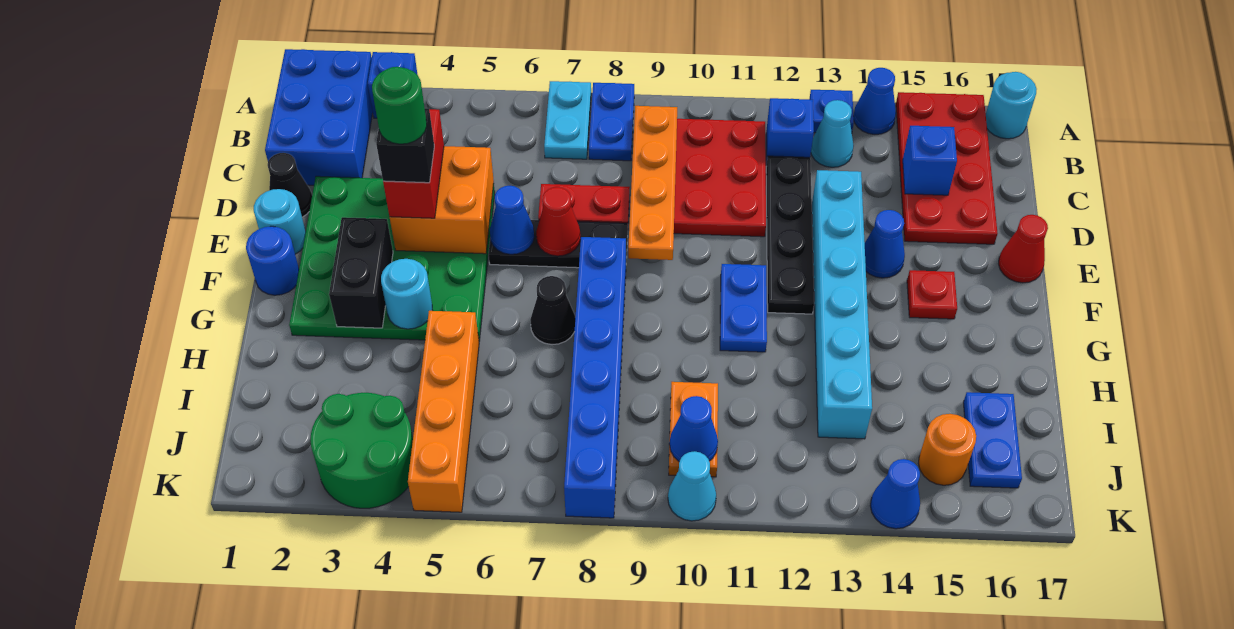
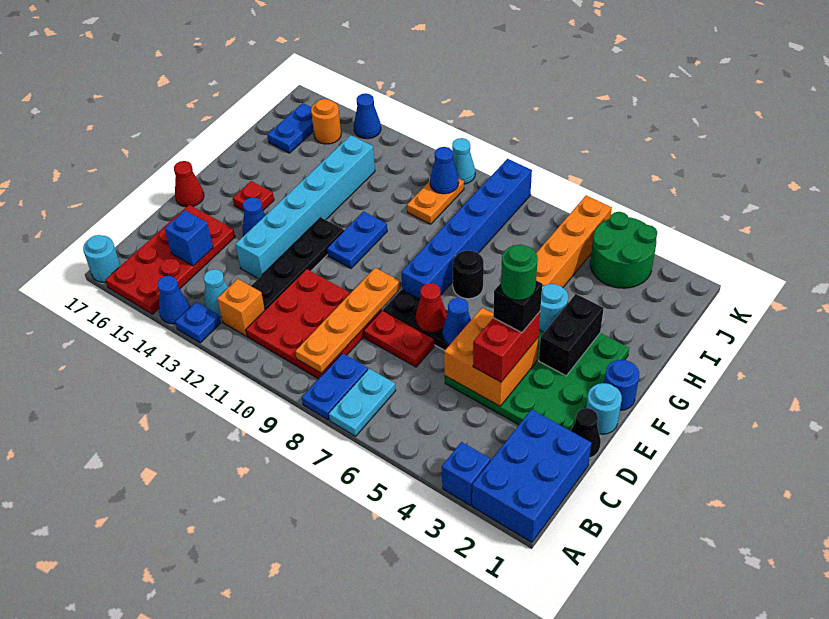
blue 1x1 brick [766,98,814,164] -> orange 1x1 brick [217,279,265,336]
black 1x1 cone [530,276,575,345] -> black 1x1 round brick [453,250,484,299]

